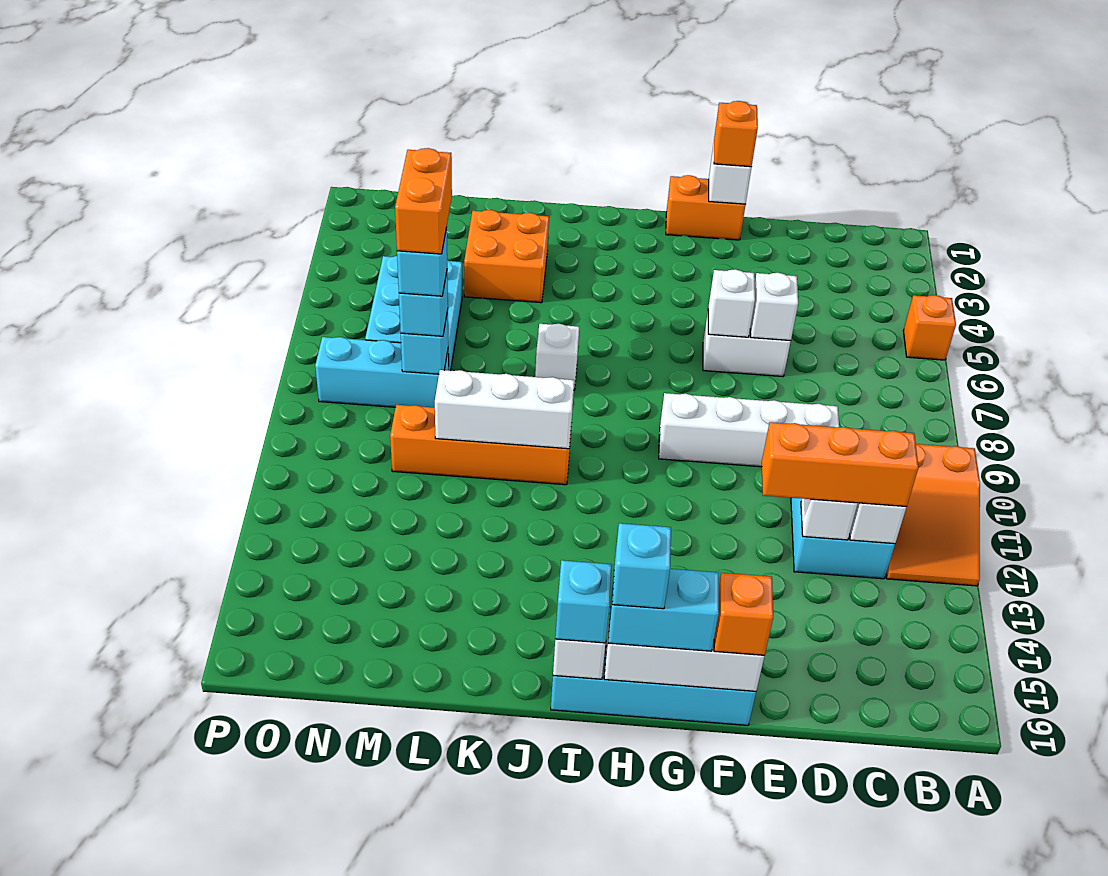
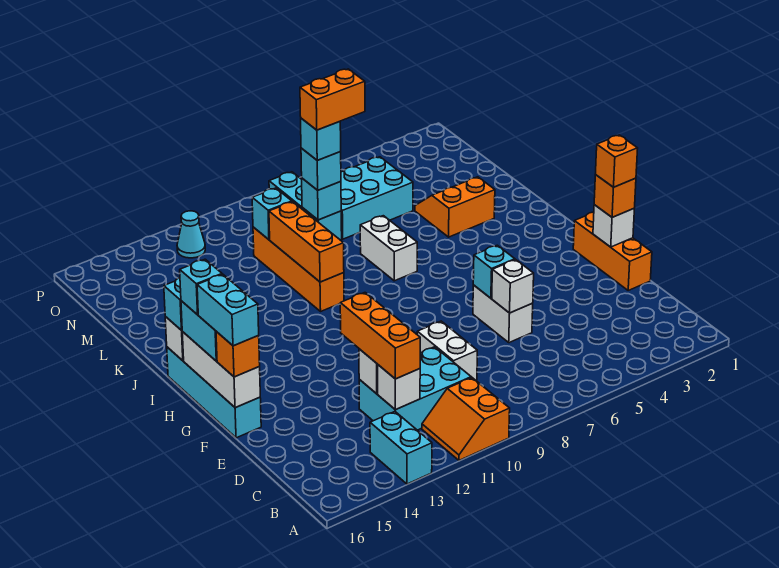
orange 1x1 brick [903,295,956,360] -> orange 1x1 brick moved to [596,135,638,187]
orange 2x3 slope [886,444,980,586] -> orange 2x2 slope [422,378,510,460]
none -> cyan 1x2 brick [370,412,432,484]
white 1x4 brick [659,393,839,467] -> white 1x2 brick [417,321,477,380]
orange 1x2 brick [666,175,746,240] -> orange 1x3 brick [573,212,652,290]
white 1x1 brick [708,269,755,337] -> cyan 1x1 brick [473,245,515,298]
none -> cyan 1x2 brick [197,274,259,346]
white 1x1 brick [535,324,579,390] -> white 1x2 brick [360,216,417,281]
white 1x3 brick [435,370,574,449] -> orange 1x3 brick [269,202,344,282]
orange 2x2 brick [464,210,549,303] -> orange 2x2 slope [415,177,495,237]
none -> cyan 1x1 brick [252,188,292,240]
none -> cyan 1x1 cone [177,211,205,258]

